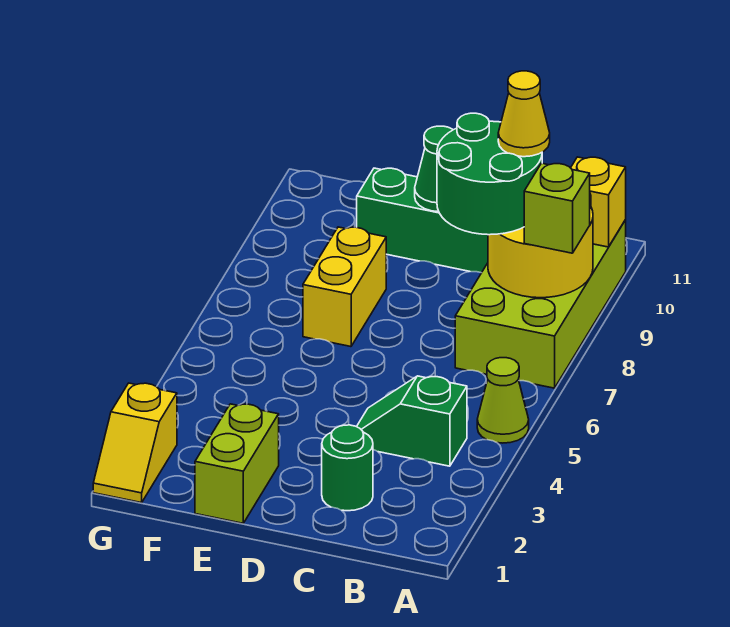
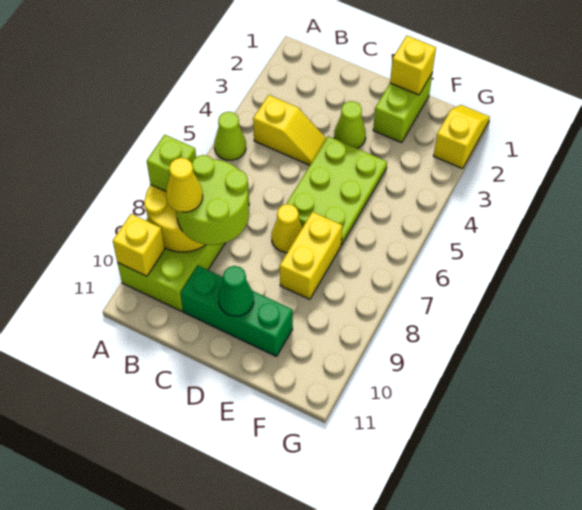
green 1x2 slope [357,376,467,466] -> yellow 1x2 slope [253,95,326,165]
green 2x2 round brick [437,113,542,235] -> lime 2x2 round brick [176,155,249,245]
green 1x1 round brick [322,425,373,511] -> none
none -> lime 1x1 cone [334,101,366,148]
none -> lime 2x3 plate [286,136,387,245]
none -> yellow 1x1 cone [271,204,302,253]
none -> yellow 1x1 brick [390,36,436,95]

